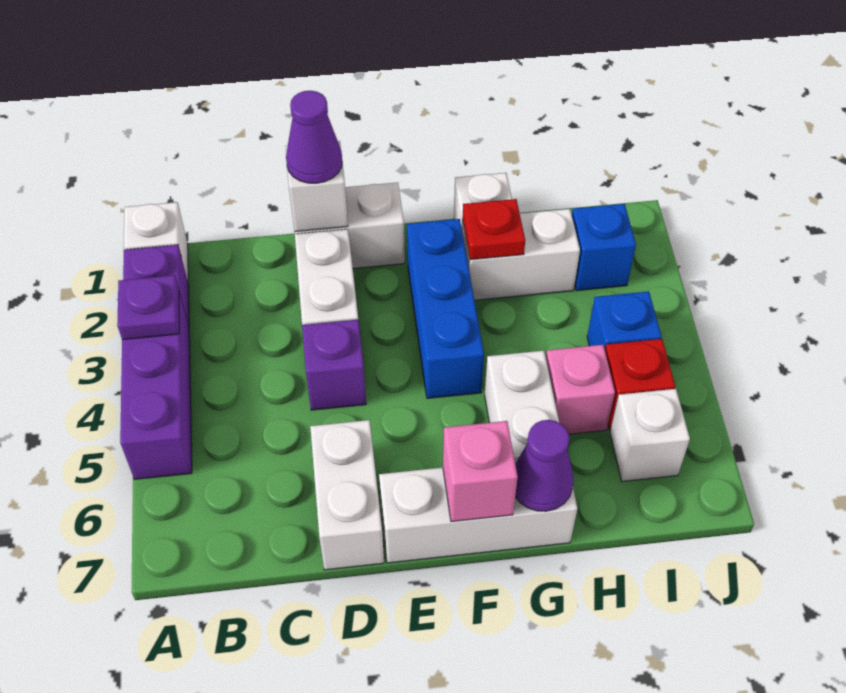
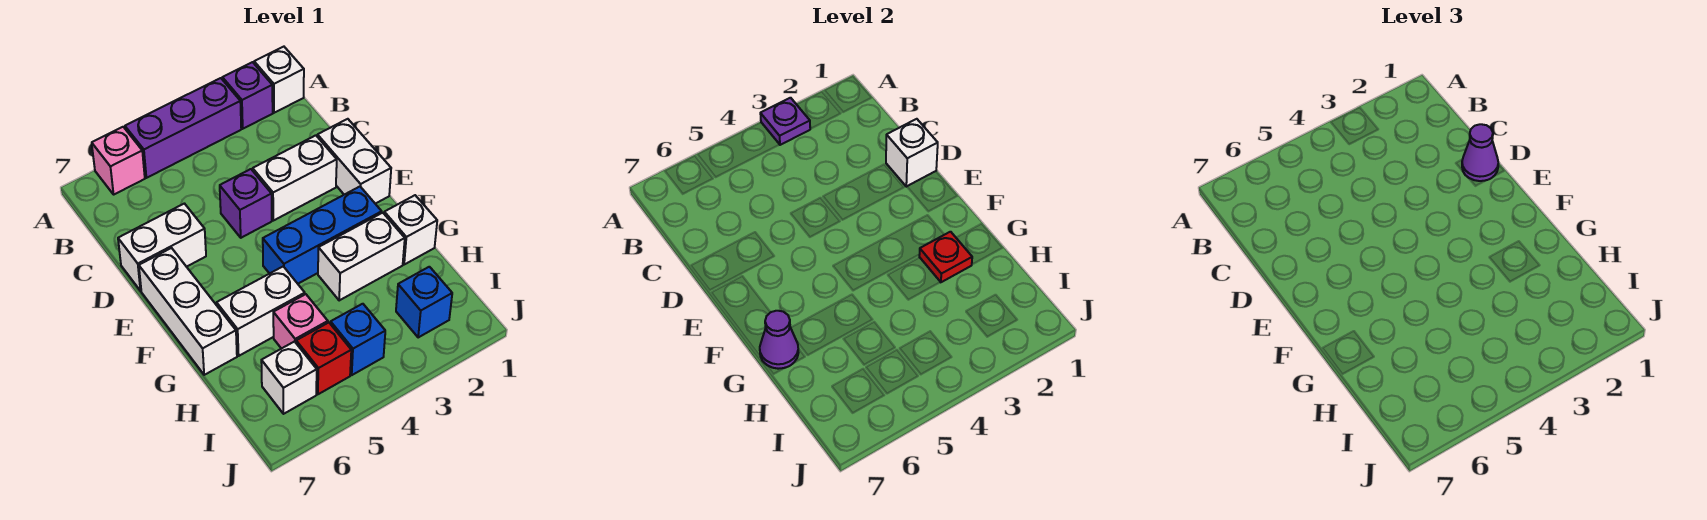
pink 1x1 brick [443,421,518,522] -> pink 1x1 brick moved to [92,127,145,194]
white 1x2 brick [462,209,580,300] -> white 1x2 brick turned to [318,213,405,301]

